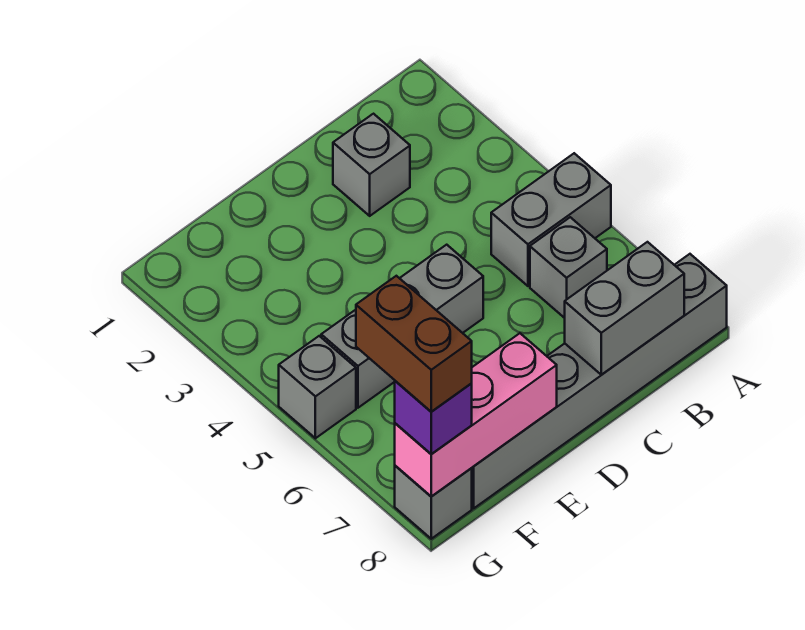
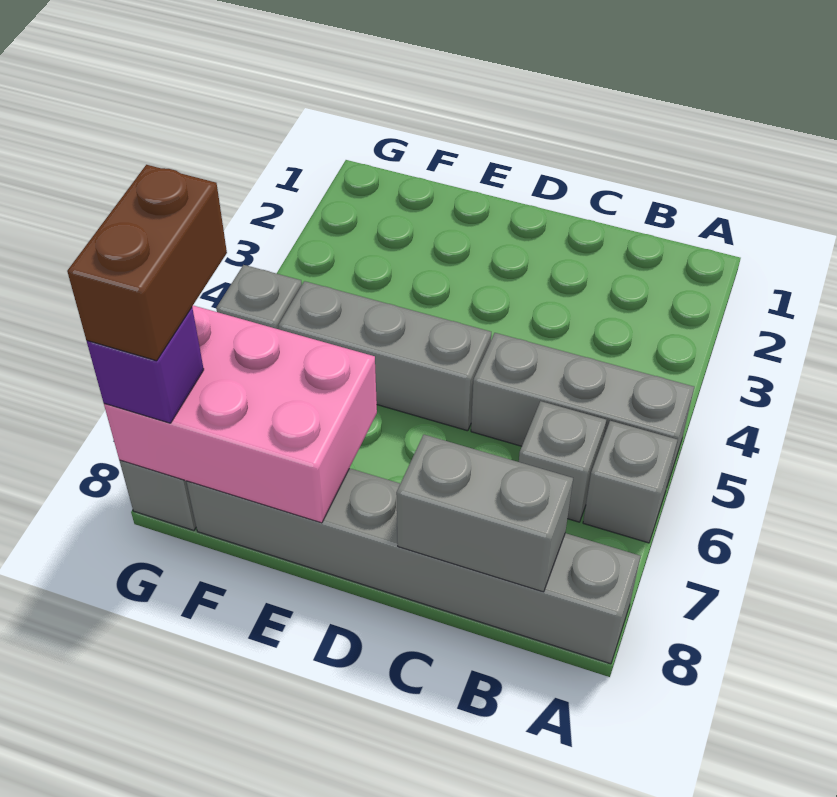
grey 1x2 brick [491,153,611,286] -> grey 1x3 brick [471,333,694,485]
grey 1x1 brick [333,114,410,216] -> grey 1x1 brick moved to [583,421,678,543]
pink 1x3 brick [395,333,557,497] -> pink 2x3 brick [104,306,377,523]

